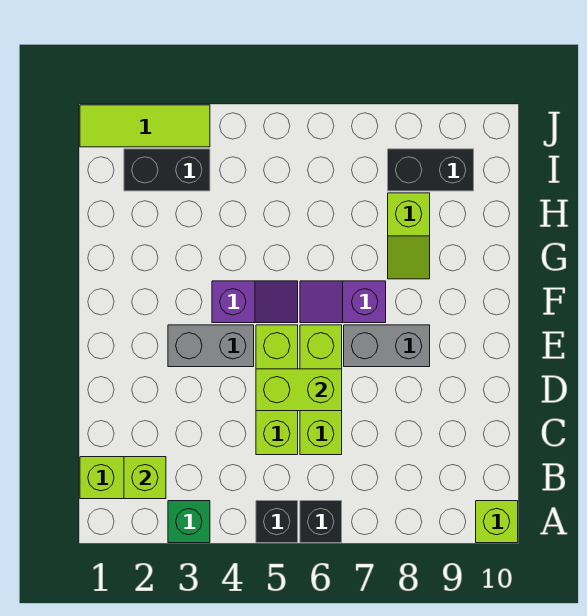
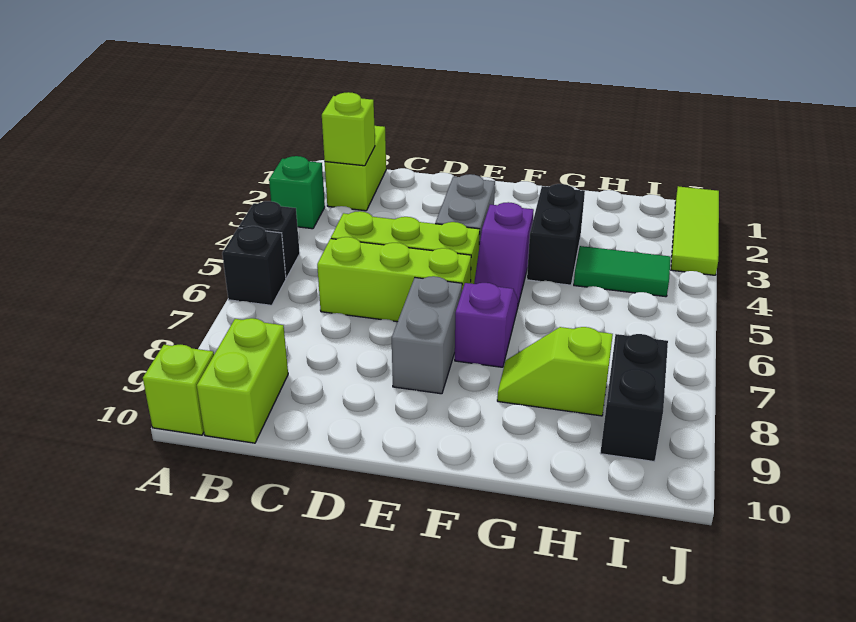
lime 1x2 brick [256,369,342,411] -> lime 1x2 brick moved to [197,318,288,443]
none -> green 1x2 tile [574,246,671,297]
black 1x2 brick [124,149,210,191] -> black 1x2 brick moved to [527,184,585,285]

